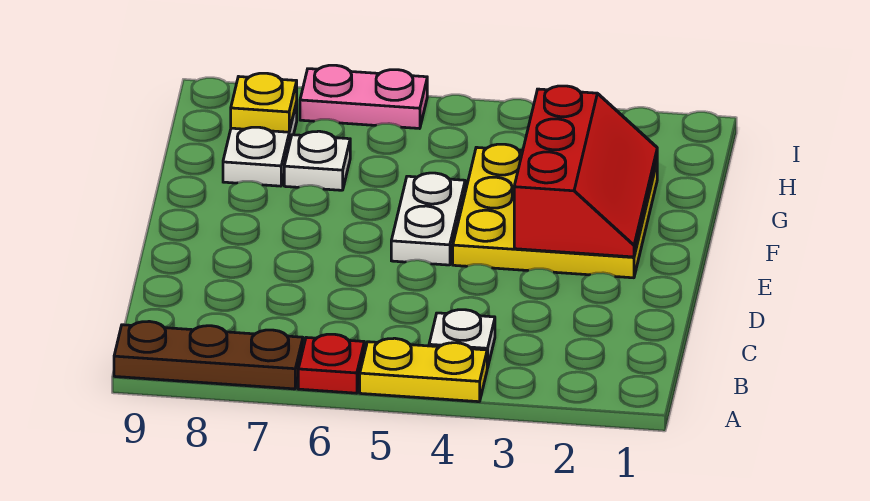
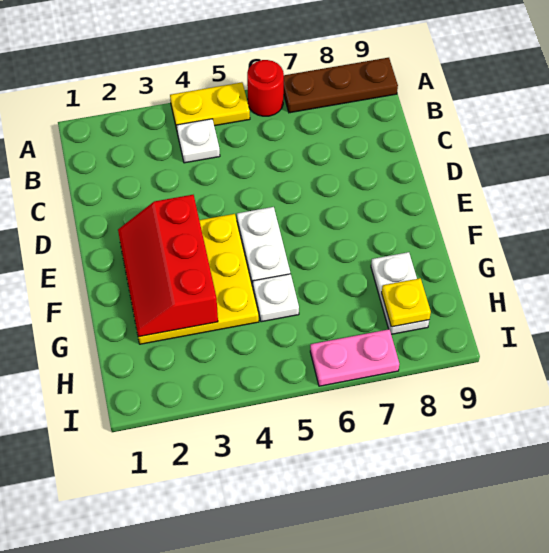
red 1x1 plate [298,334,364,393] -> red 1x1 round brick [247,60,284,116]
white 1x1 plate [284,131,350,190] -> white 1x1 plate moved to [253,274,299,322]

